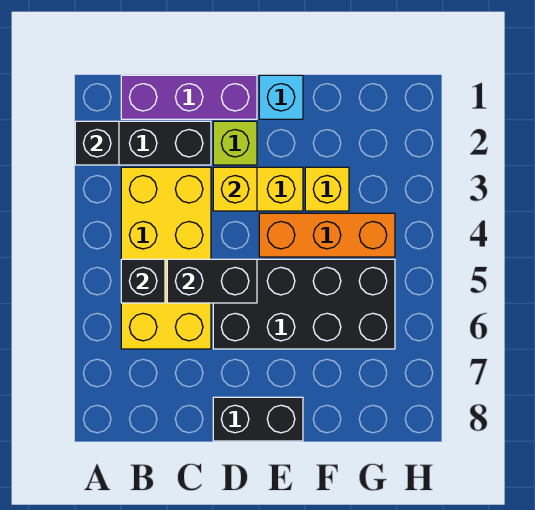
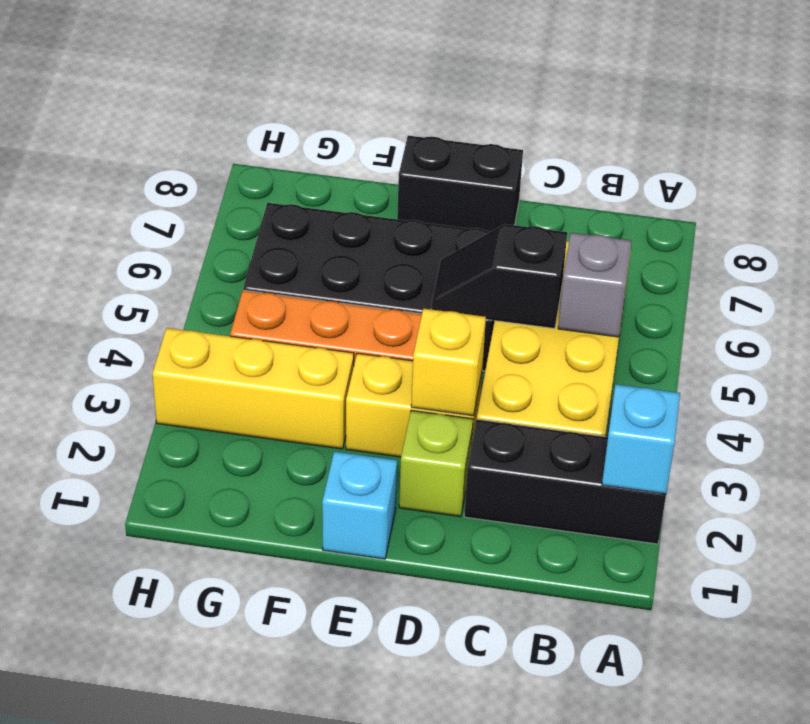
black 1x1 brick [75,121,119,165] -> cyan 1x1 brick [602,384,680,494]
purple 1x3 brick [121,75,257,119] -> none
black 1x1 brick [121,259,165,303] -> grey 1x1 brick [558,233,632,337]
black 1x2 brick [167,259,257,303] -> black 1x2 slope [431,224,567,329]
yellow 1x1 brick [305,167,349,211] -> yellow 1x3 brick [153,328,354,449]

